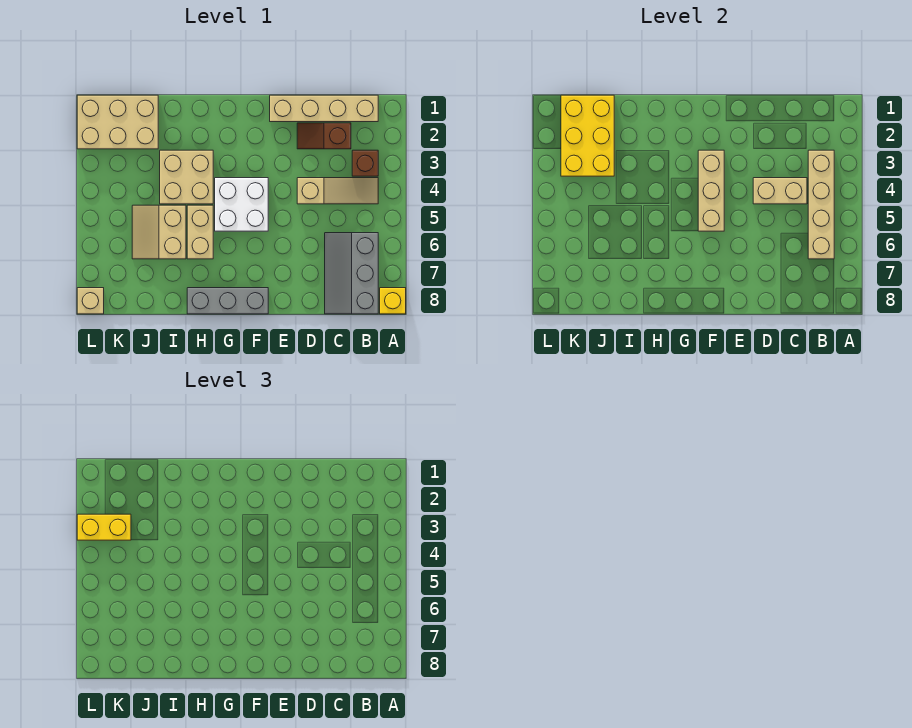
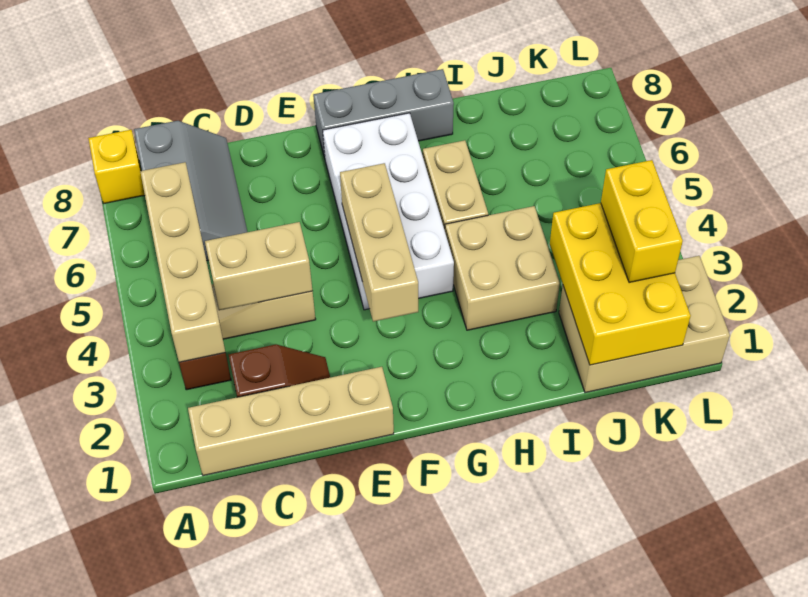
white 2x2 brick [215,178,268,231] -> white 2x4 brick [323,113,454,310]
tan 2x2 slope [132,205,186,259] -> none
yellow 1x2 brick [77,514,131,540] -> yellow 1x2 brick turned to [601,160,683,283]
tan 1x1 brick [77,288,104,314] -> none

